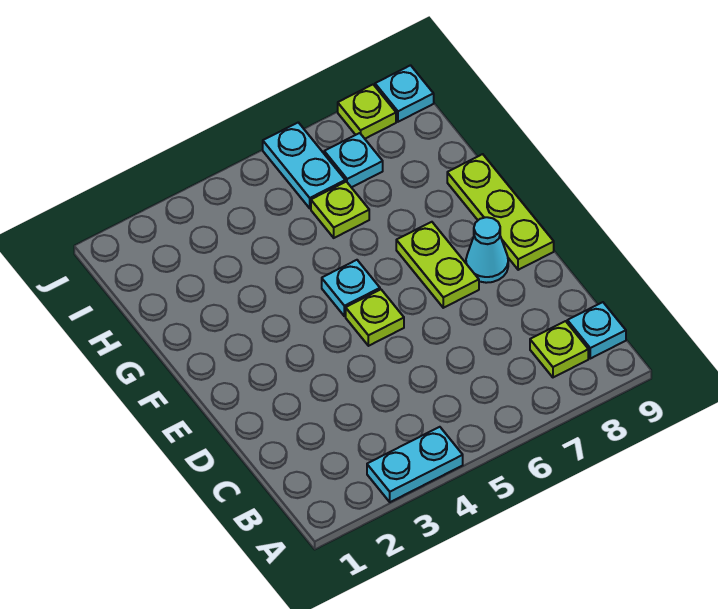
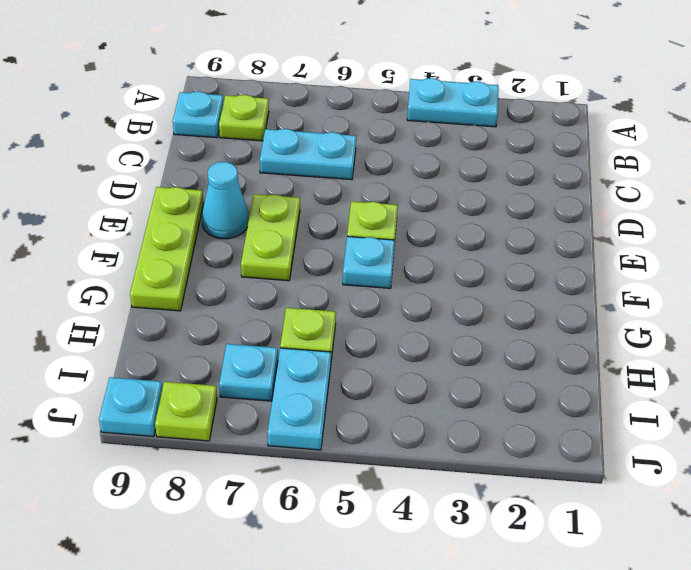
none -> cyan 1x2 plate [260,129,356,180]

